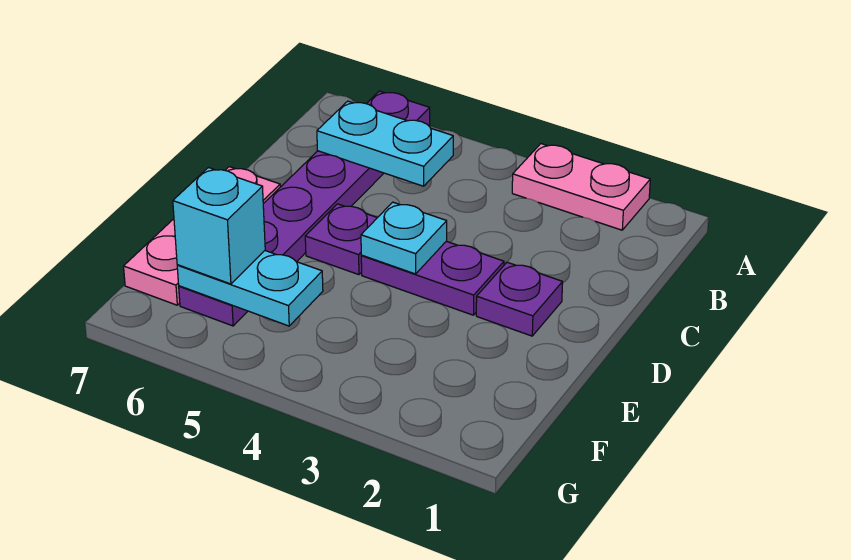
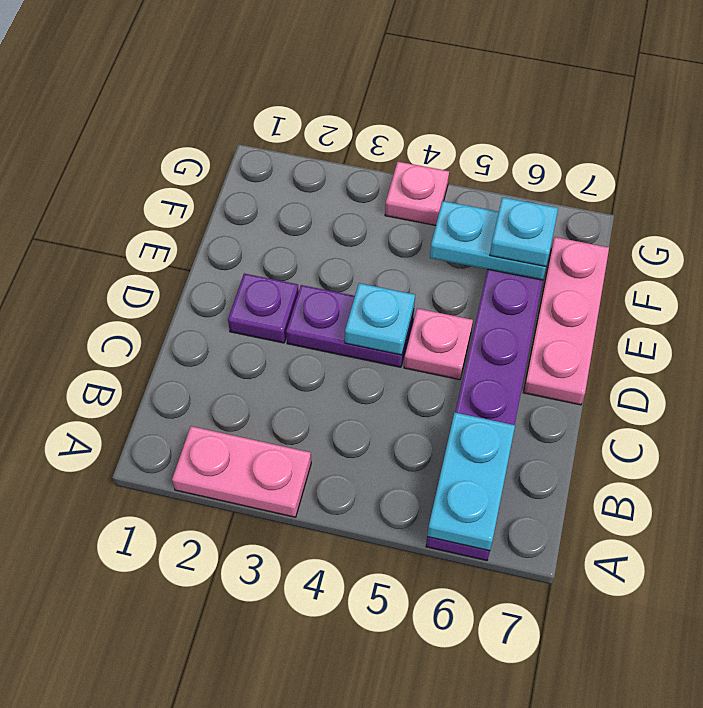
cyan 1x2 plate [317,101,453,186] -> cyan 1x2 plate turned to [427,413,515,551]
purple 1x1 plate [305,204,377,275] -> pink 1x1 plate [404,308,473,380]
cyan 1x1 brick [173,168,265,284] -> cyan 1x1 plate [490,197,558,266]
none -> pink 1x1 plate [385,162,449,226]

